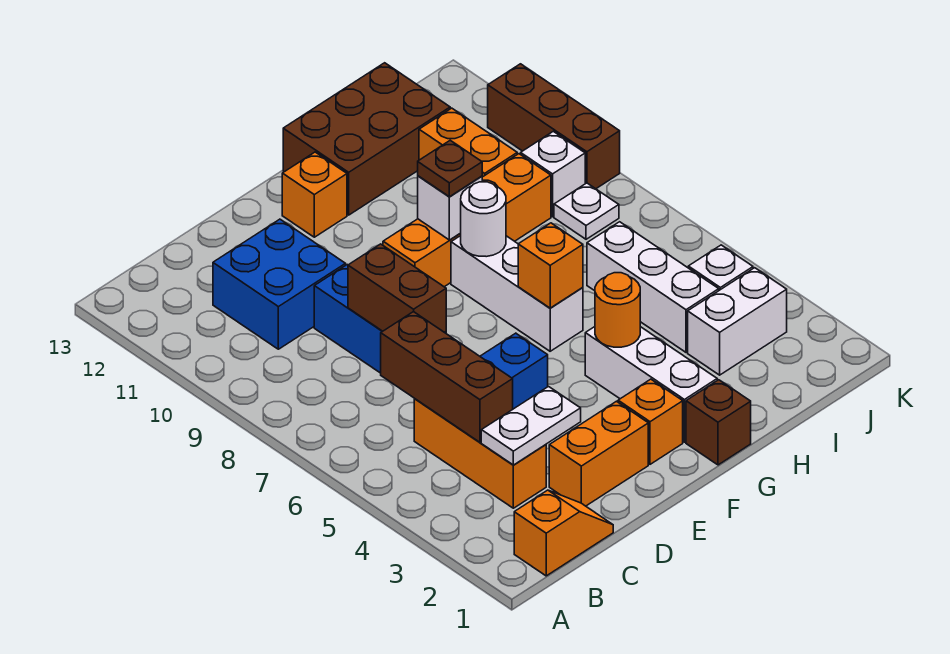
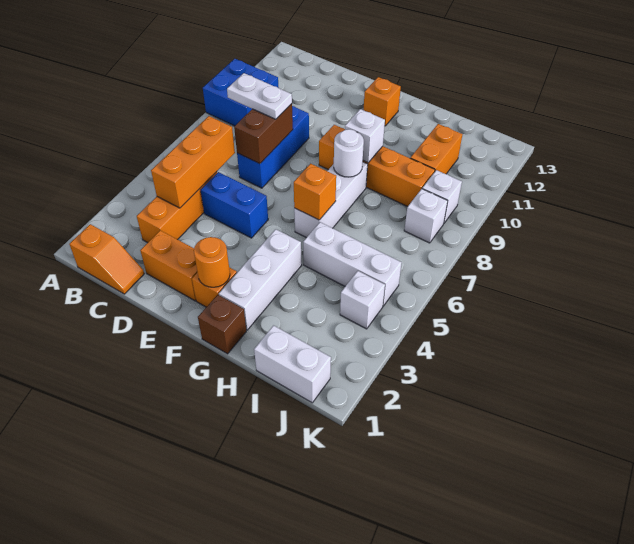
white 1x2 plate [481,387,581,465] -> white 1x2 plate moved to [227,73,292,119]
brown 1x3 brick [381,312,513,442] -> orange 1x3 brick [151,116,235,208]
blue 2x2 brick [213,219,346,349] -> blue 2x2 brick moved to [203,59,279,126]
orange 1x1 round brick [595,273,640,347] -> orange 1x1 round brick moved to [194,237,230,287]
brown 1x1 plate [418,140,482,197] -> none
brown 2x3 brick [283,63,450,215] -> none
white 1x2 brick [688,268,787,375] -> white 1x2 brick moved to [254,326,331,403]
white 1x3 brick [587,222,719,352] -> white 1x3 brick turned to [303,222,402,306]
white 1x1 plate [554,183,619,239] -> white 1x1 brick [404,189,448,243]
brown 1x3 brick [488,64,620,189] -> none

